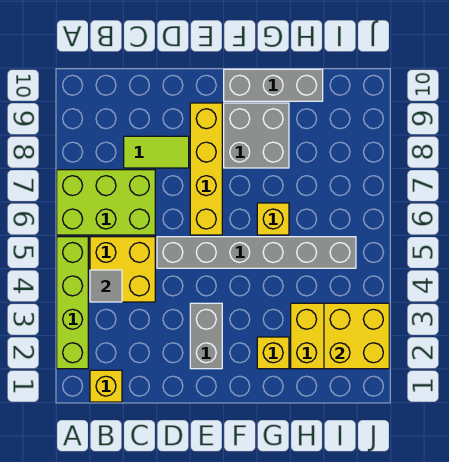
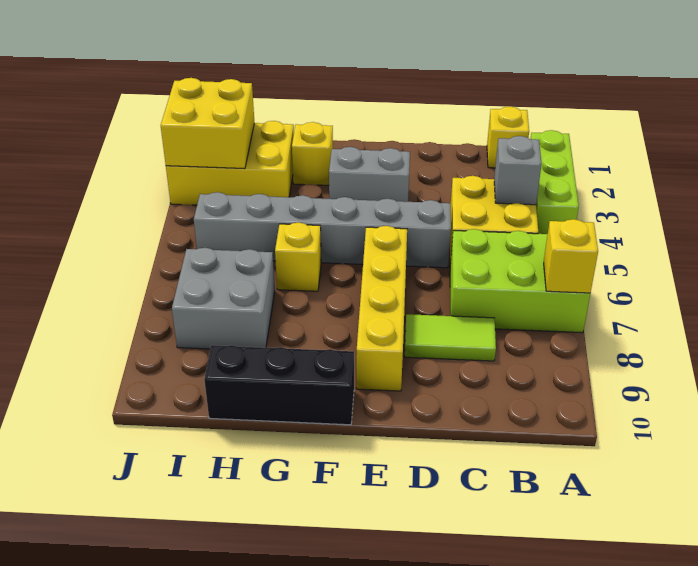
lime 1x4 brick [57,237,88,369] -> lime 1x3 brick [531,130,579,234]
none -> yellow 1x1 brick [544,219,598,293]
grey 1x1 tile [90,270,122,302] -> grey 1x1 brick [494,136,542,205]
grey 1x2 brick [190,303,222,369] -> grey 1x2 brick turned to [329,147,410,202]
grey 2x2 brick [224,103,289,168] -> grey 2x2 brick moved to [172,248,275,349]
grey 1x3 brick [224,69,323,101] -> black 1x3 brick [204,345,354,425]

